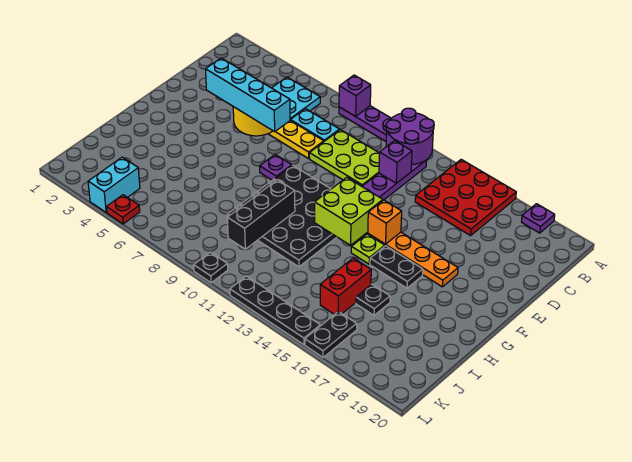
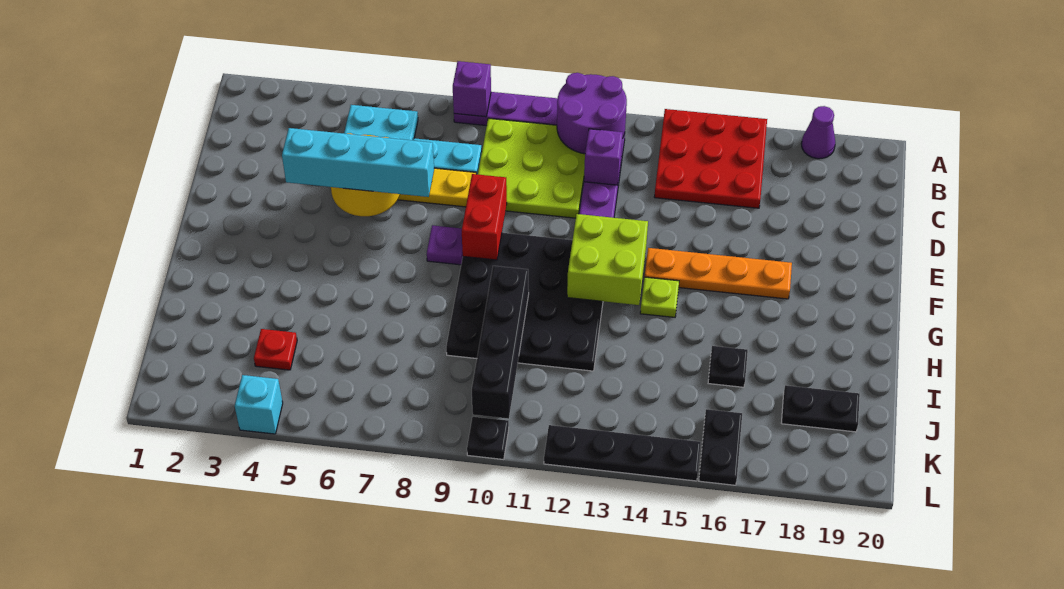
purple 1x1 plate [521,204,555,233] -> purple 1x1 cone [802,106,835,159]
lime 2x3 plate [309,130,379,186] -> lime 3x3 plate [478,118,585,218]
orange 1x1 brick [368,200,402,244] -> none
black 1x2 plate [370,246,423,288] -> black 1x2 plate moved to [782,385,860,432]
black 1x3 brick [227,180,295,249] -> black 1x4 brick [472,266,529,419]
red 1x2 brick [320,258,371,315] -> red 1x2 brick moved to [462,174,507,260]
cyan 1x2 brick [88,157,140,213] -> cyan 1x1 brick [235,375,283,434]
red 1x1 plate [106,195,140,224] -> red 1x1 plate moved to [254,329,297,370]

